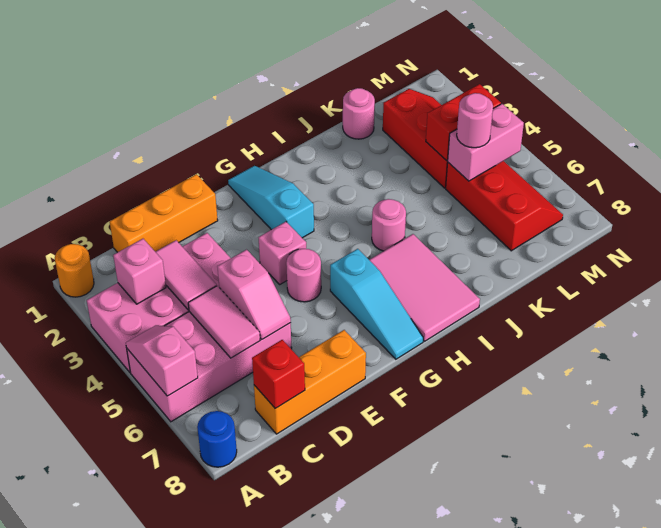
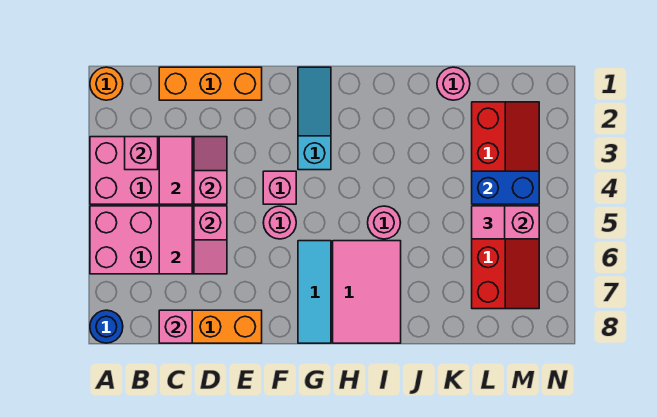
pink 1x2 slope [126,325,198,396] -> pink 1x2 slope moved to [194,137,227,204]
red 1x1 brick [252,340,305,408] -> pink 1x1 brick [159,310,192,343]
cyan 1x3 slope [330,249,423,359] -> cyan 1x3 tile [298,241,331,343]
red 1x2 brick [426,84,501,161] -> blue 1x2 brick [472,171,539,204]
pink 1x1 round brick [457,93,493,148] -> pink 1x1 tile [472,206,505,239]

